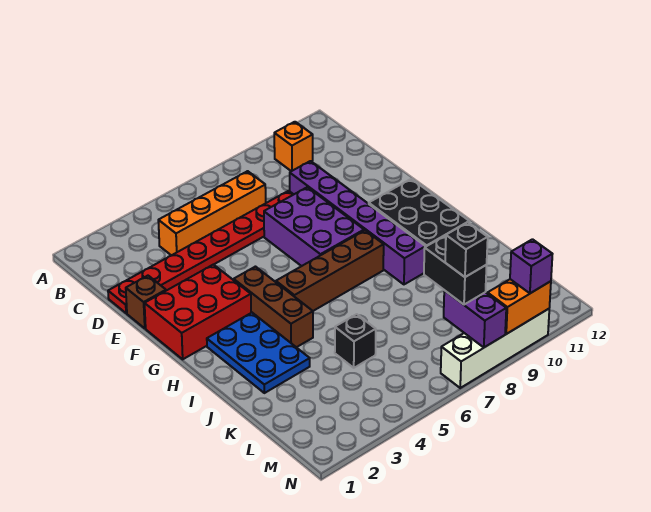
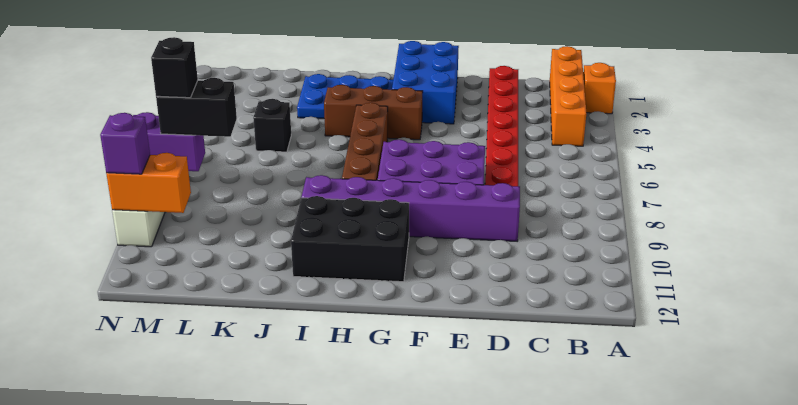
orange 1x1 brick [274,122,313,171] -> orange 1x1 brick moved to [583,63,616,114]
orange 1x4 brick [158,171,266,255] -> orange 1x4 brick moved to [550,46,586,146]
brown 1x1 brick [126,276,166,328] -> none
red 2x3 brick [145,265,251,359] -> blue 2x3 brick [392,41,459,124]
orange 1x2 brick [488,279,551,334] -> orange 1x2 brick turned to [106,153,191,213]

